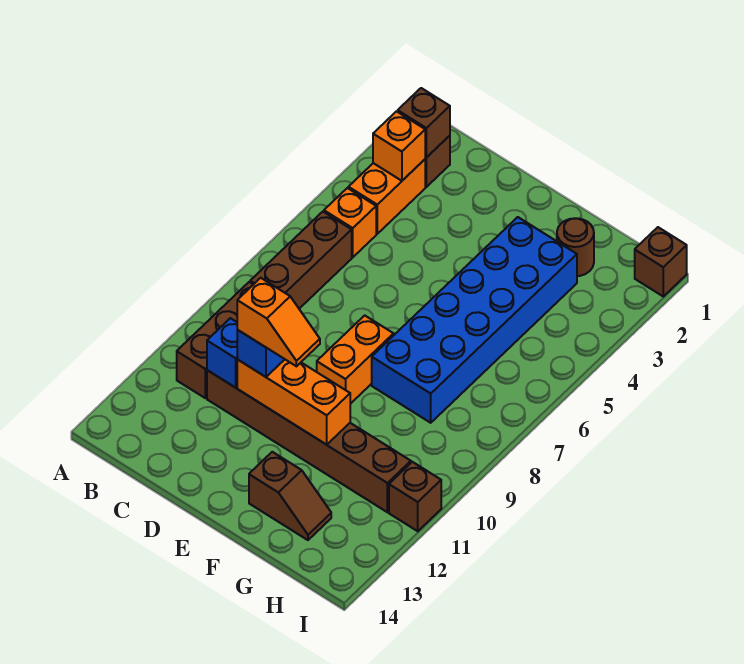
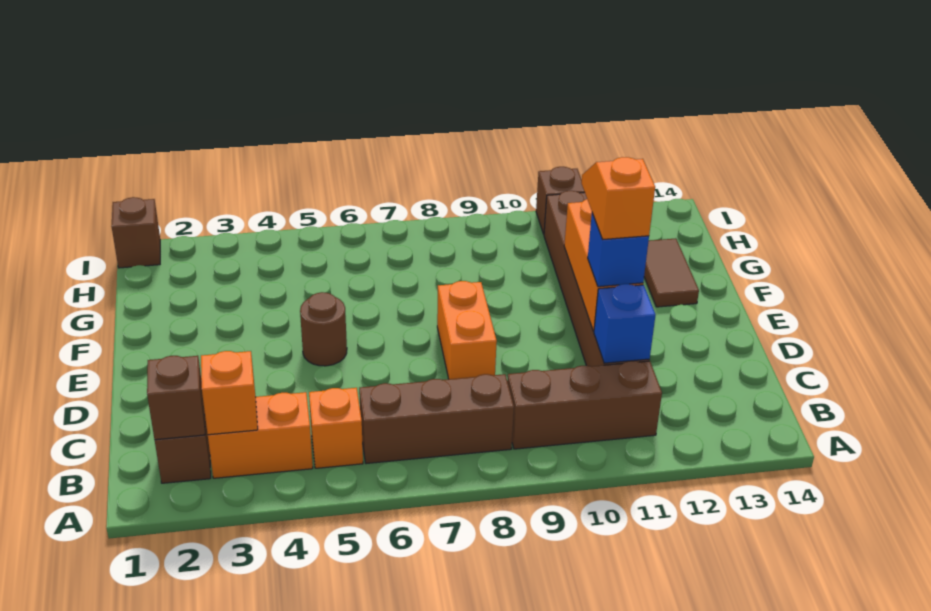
orange 1x2 brick [317,315,394,404] -> orange 1x2 brick turned to [437,281,497,379]
blue 2x6 brick [372,217,577,423] -> none
brown 1x2 slope [249,452,331,540] -> brown 1x2 tile [644,238,699,307]
brown 1x1 round brick [557,218,594,276] -> brown 1x1 round brick moved to [300,292,347,366]

